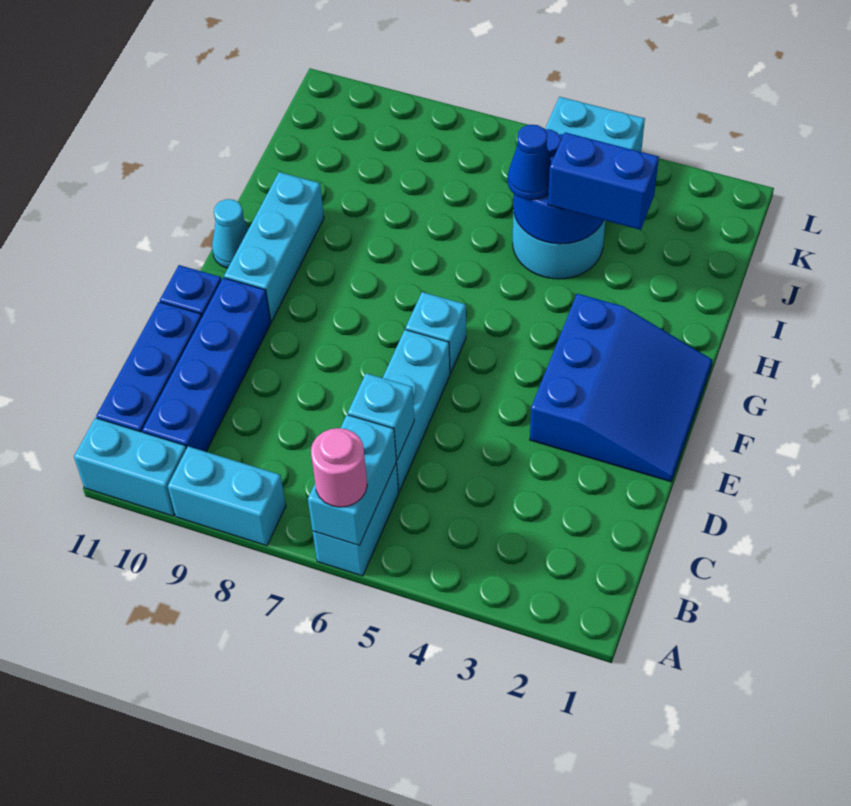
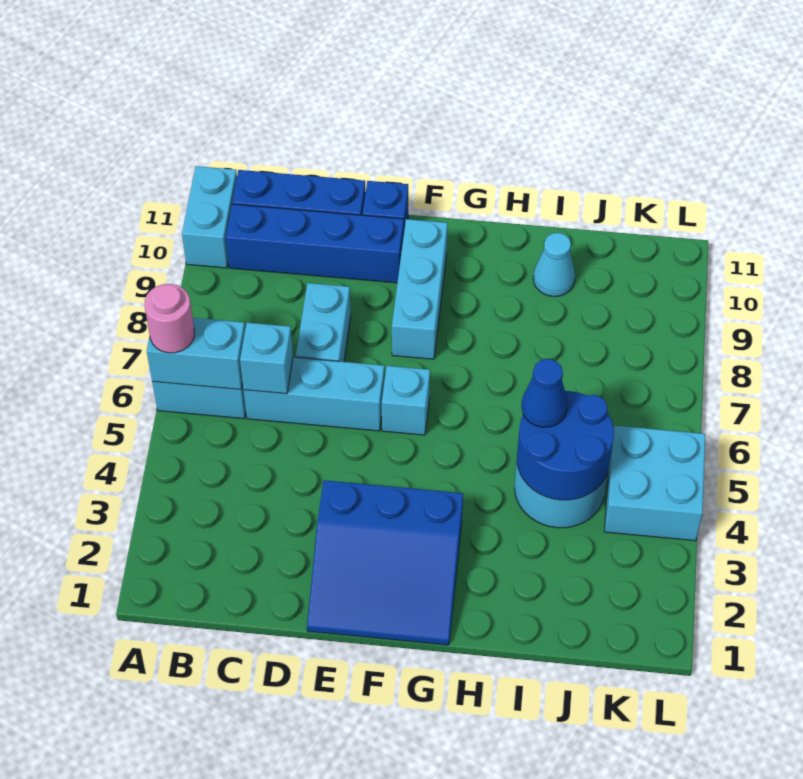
cyan 1x2 brick [168,446,286,546] -> cyan 1x2 brick moved to [296,283,351,362]
cyan 1x3 brick [224,172,324,322] -> cyan 1x3 brick turned to [392,219,448,359]
cyan 1x1 cone [212,199,249,268] -> cyan 1x1 cone moved to [533,233,575,296]
blue 1x2 brick [548,132,659,230] -> none

